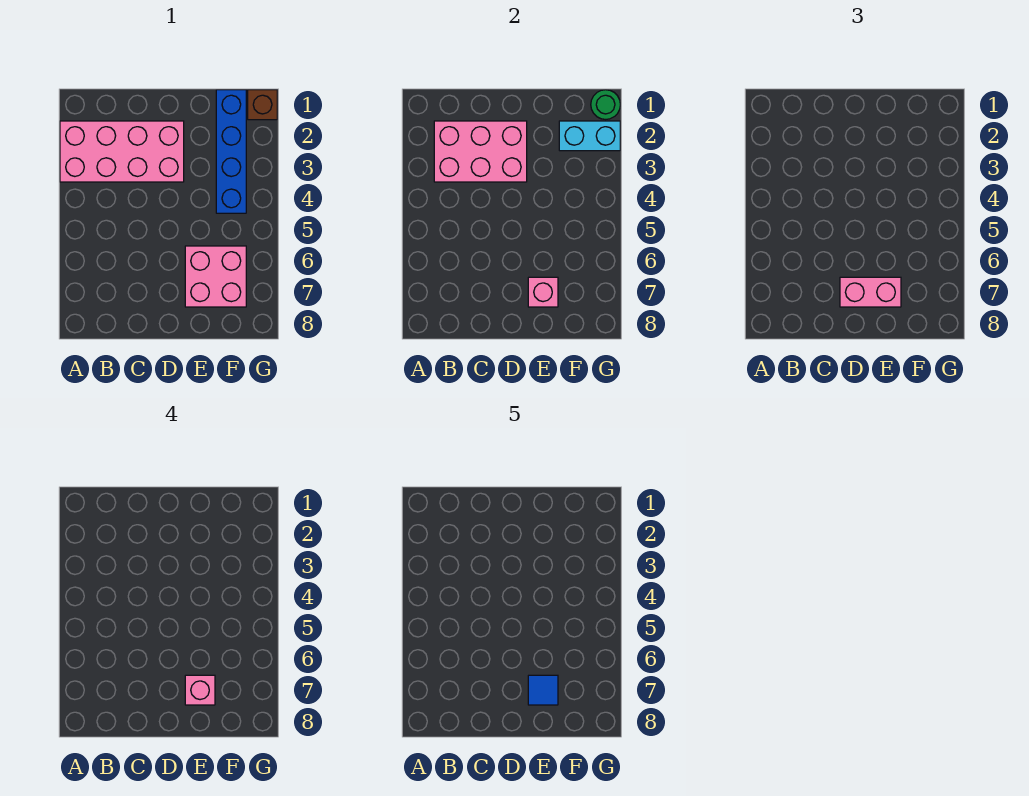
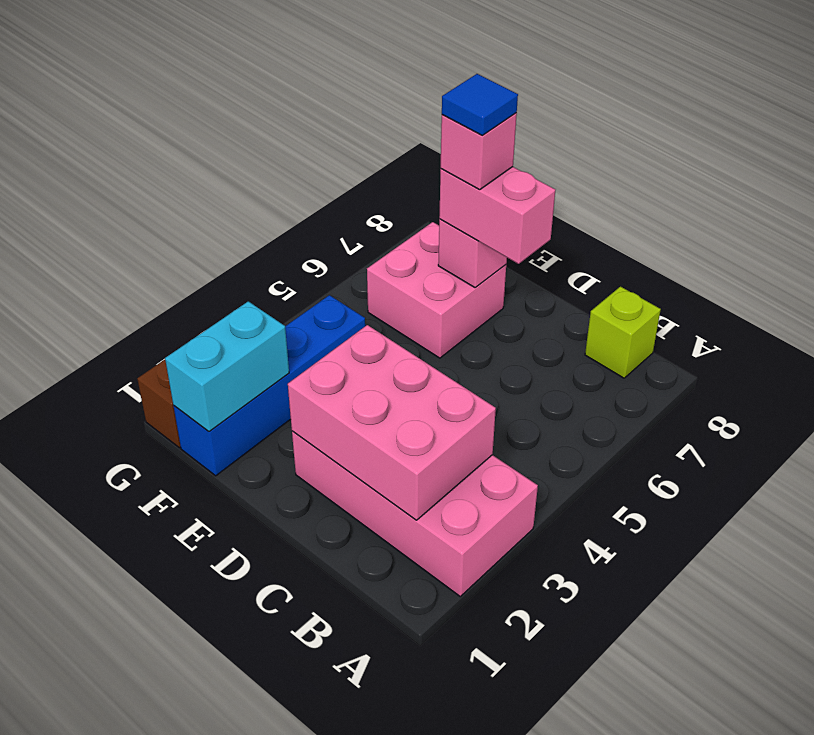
none -> lime 1x1 brick [585,287,661,378]
cyan 1x2 brick [559,121,620,151] -> cyan 1x2 brick turned to [165,301,289,432]
green 1x1 round brick [591,90,620,119] -> none

